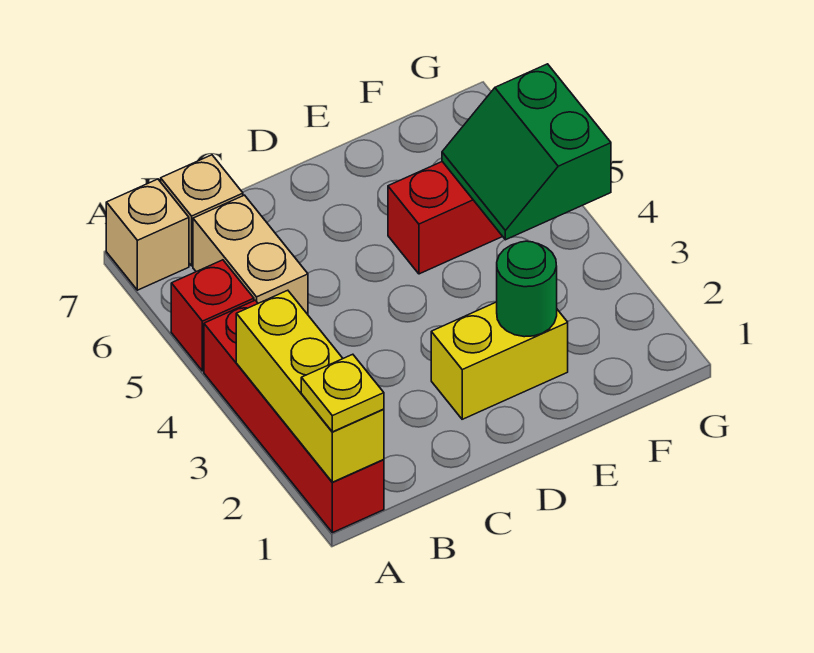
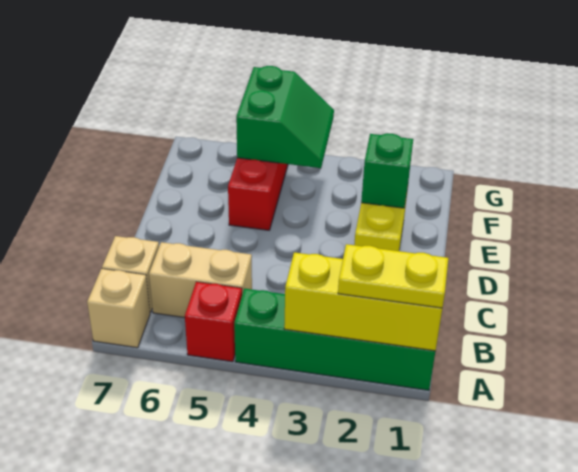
red 1x4 brick [204,300,384,533] -> green 1x4 brick [234,289,435,390]
yellow 1x1 plate [301,354,384,432] -> yellow 1x2 plate [338,244,448,308]
green 1x1 round brick [497,241,557,337] -> green 1x1 brick [361,133,413,208]
green 2x2 slope [442,64,611,240] -> green 2x2 slope turned to [236,66,334,168]

